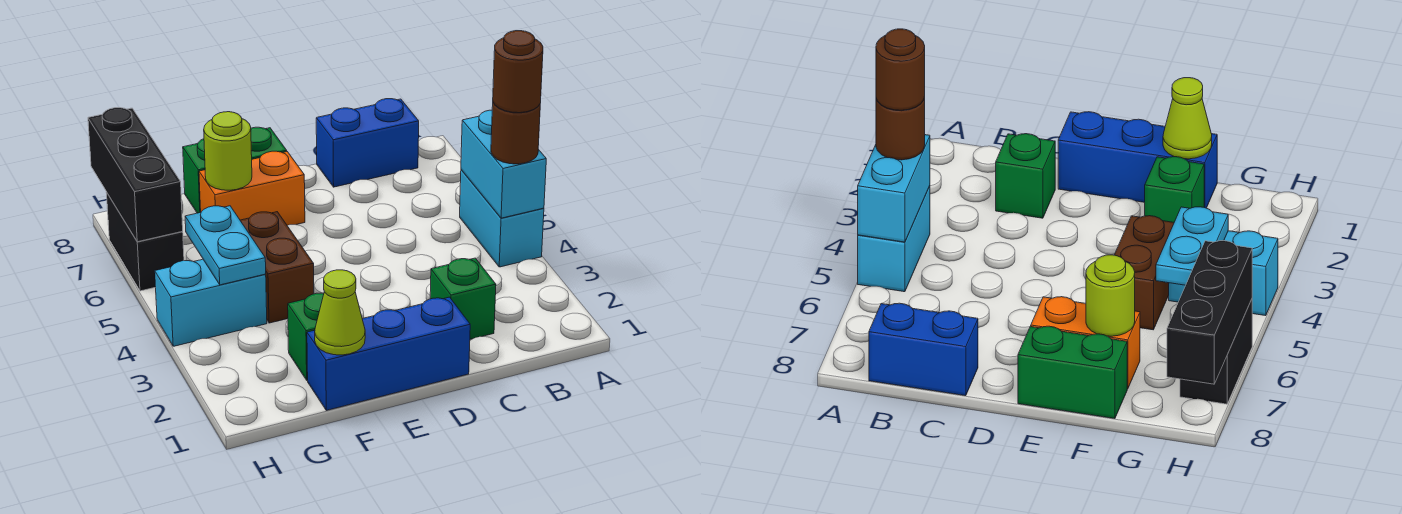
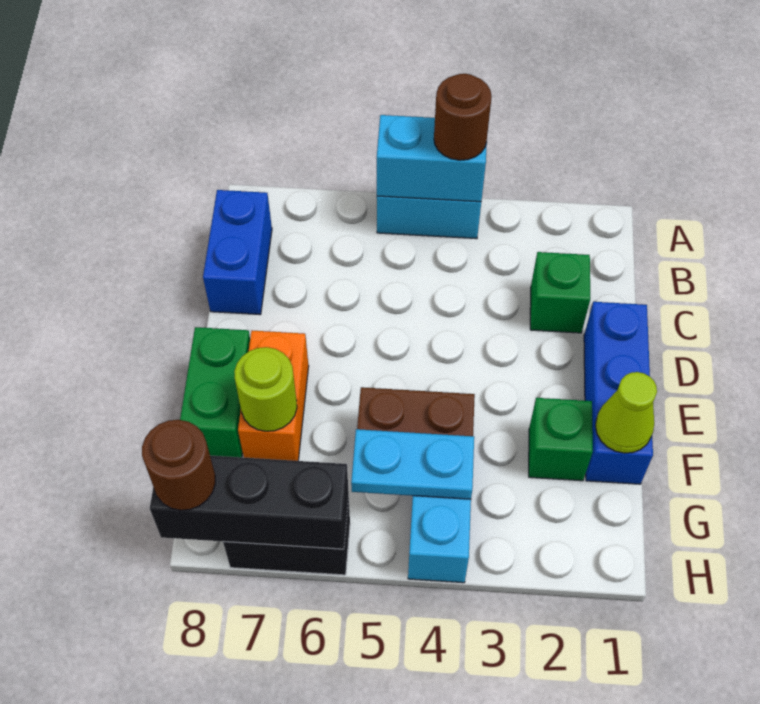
brown 1x1 round brick [493,31,543,113] -> brown 1x1 round brick moved to [142,420,215,510]

